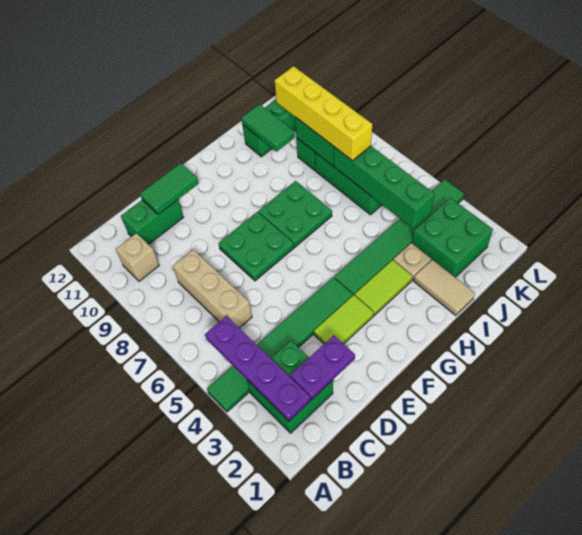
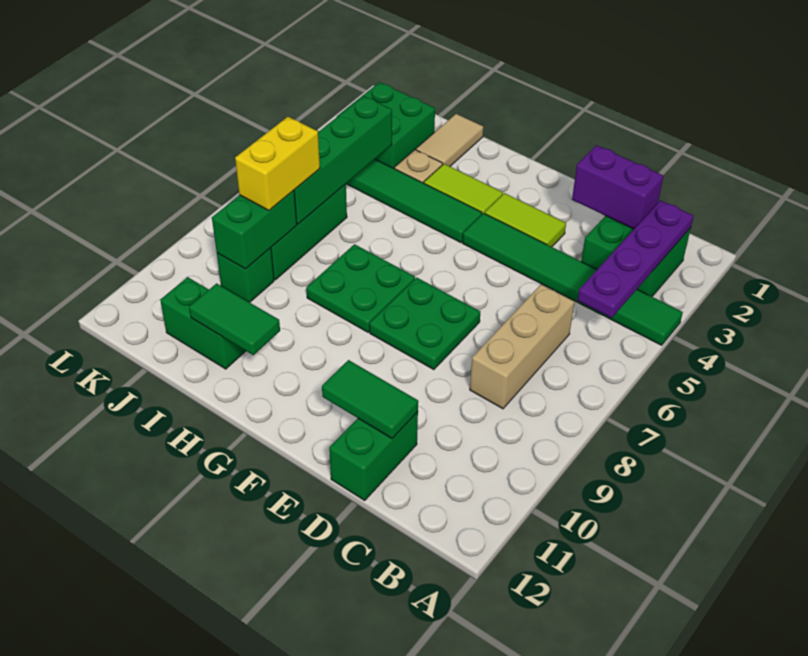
tan 1x1 brick [116,233,159,281] -> none
purple 1x2 plate [290,335,355,400] -> purple 1x2 brick [572,145,664,229]
green 1x2 brick [121,200,183,245] -> green 1x2 brick turned to [329,412,418,500]
green 1x2 tile [242,104,295,151] -> green 1x2 tile turned to [189,283,280,355]
yellow 1x4 brick [275,66,372,161] -> yellow 1x2 brick [235,117,320,210]

